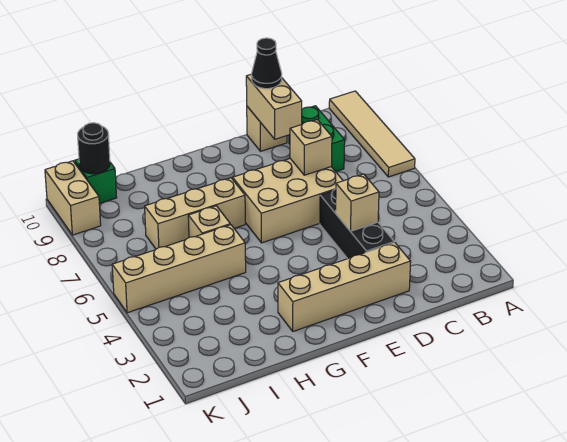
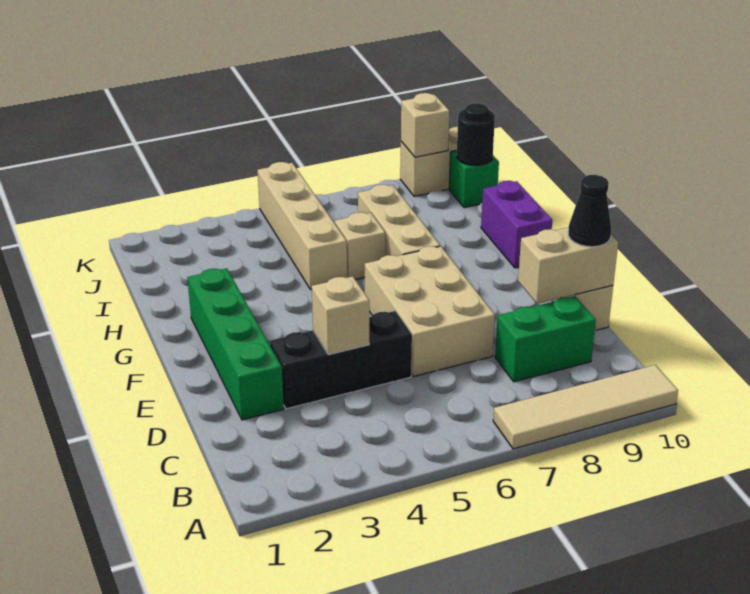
tan 1x4 brick [278,243,411,331] -> green 1x4 brick [187,268,284,420]
tan 1x1 brick [290,120,332,175] -> tan 1x1 brick moved to [401,93,449,157]
none -> purple 1x2 brick [481,181,552,268]

